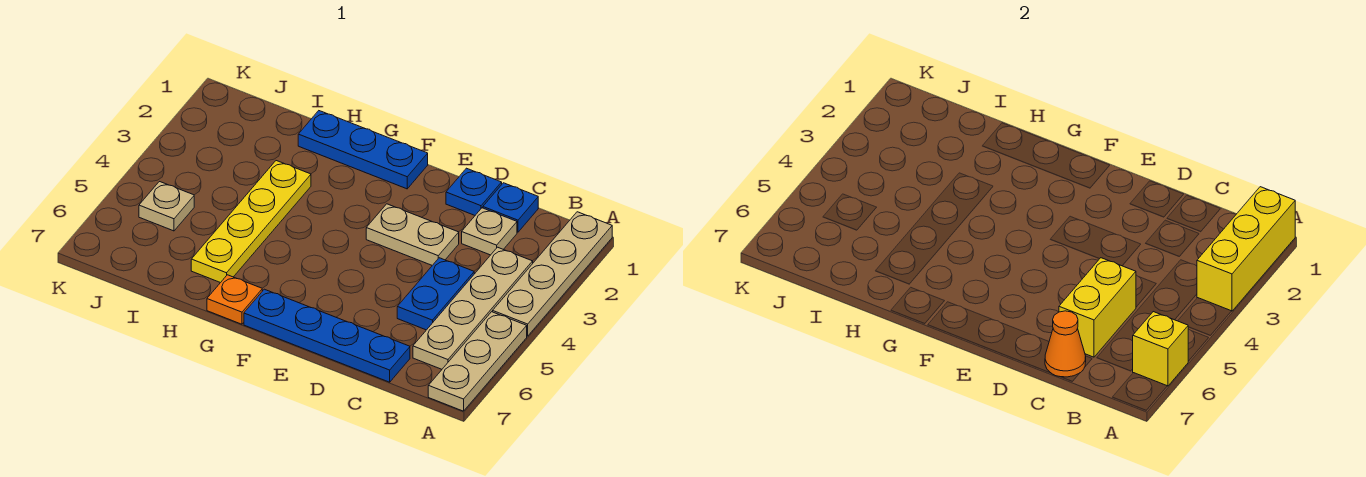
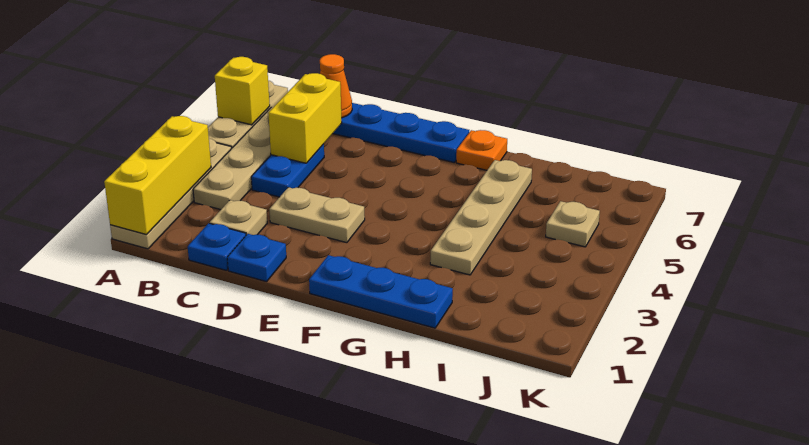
yellow 1x4 plate [191,161,311,283] -> tan 1x4 plate [430,160,532,275]

